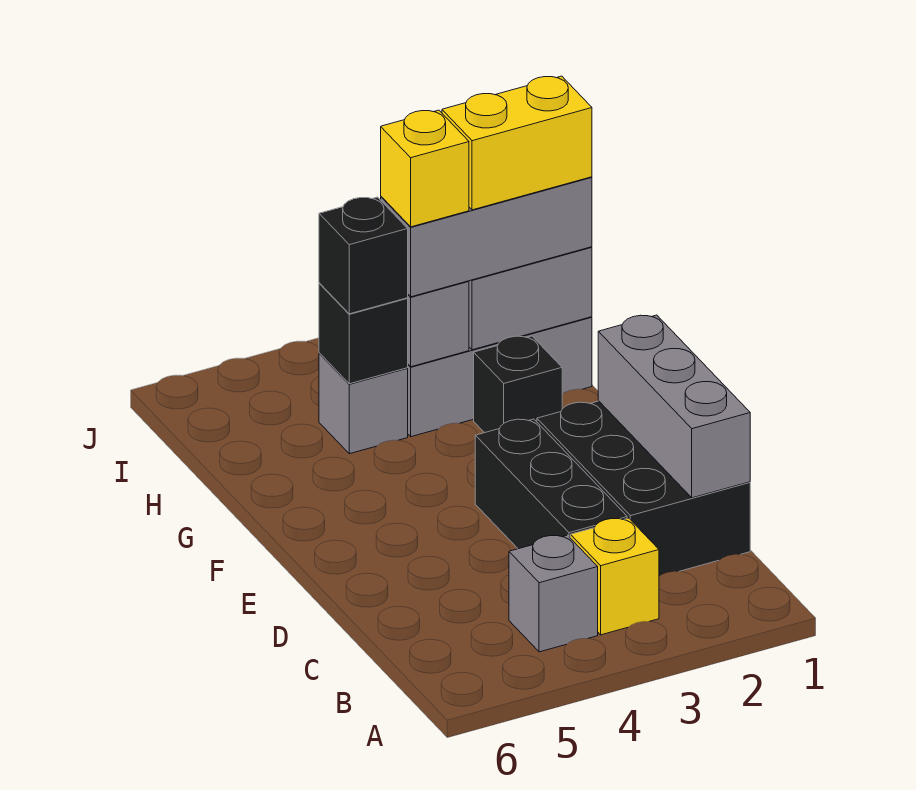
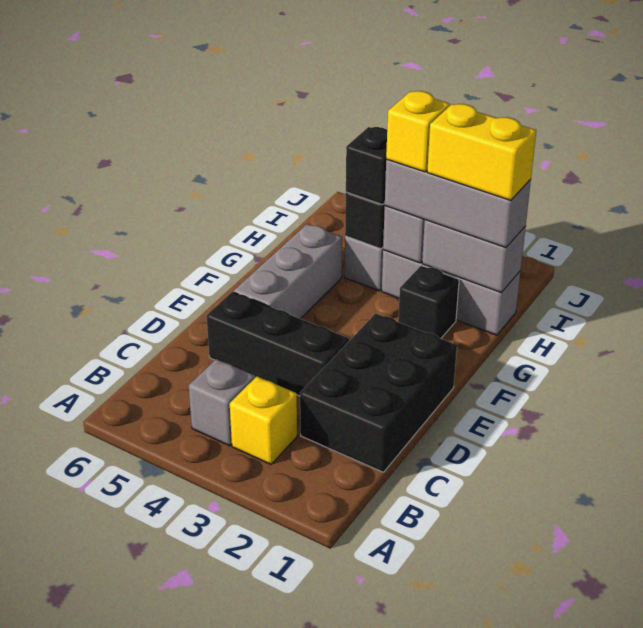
grey 1x3 brick [598,315,750,498] -> grey 1x3 brick moved to [234,224,342,319]
black 1x3 brick [475,419,627,549] -> black 1x3 brick turned to [206,292,349,396]

